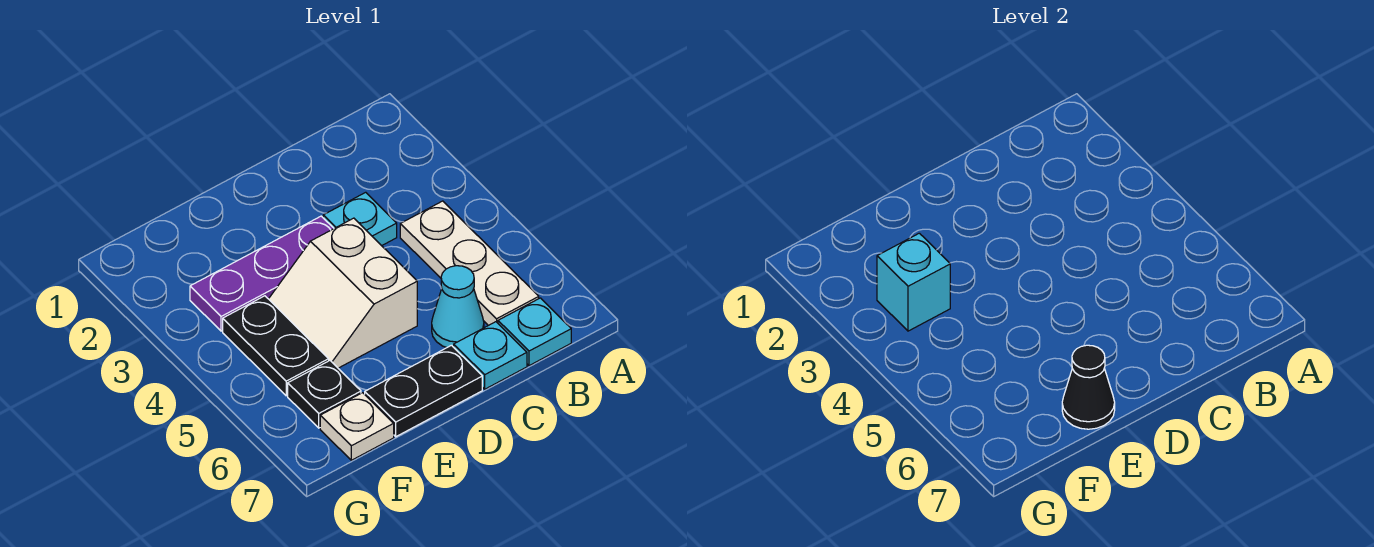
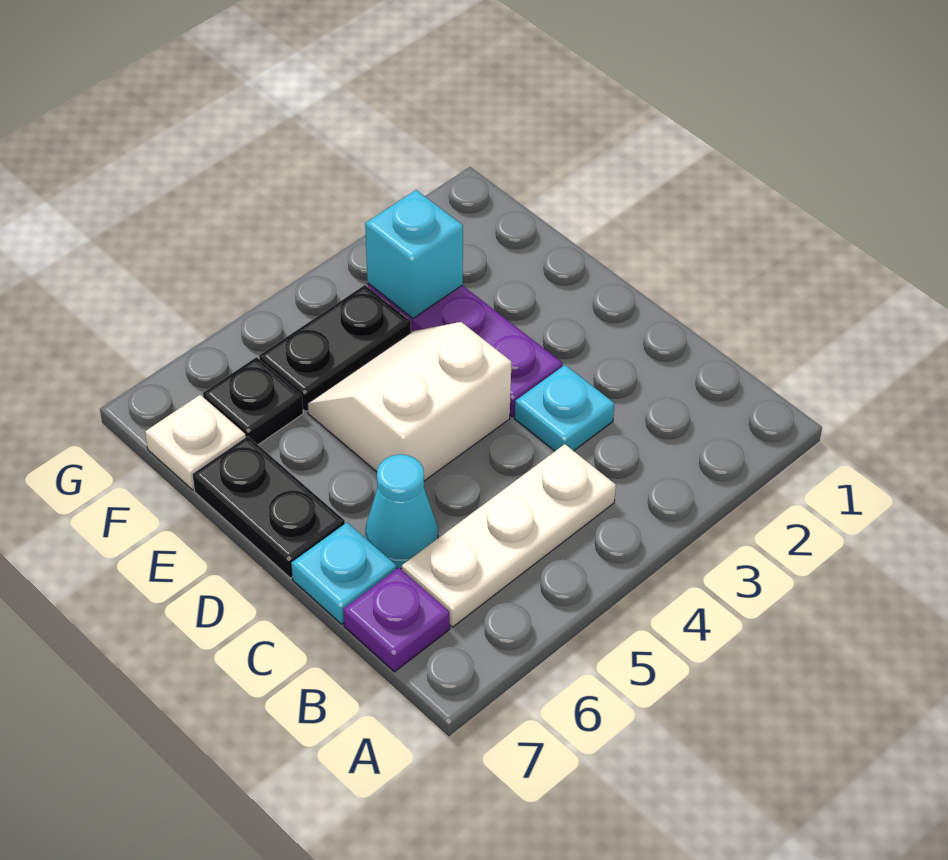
cyan 1x1 plate [498,298,571,366] -> purple 1x1 plate [343,568,450,672]
black 1x1 cone [1062,345,1115,429] -> none

